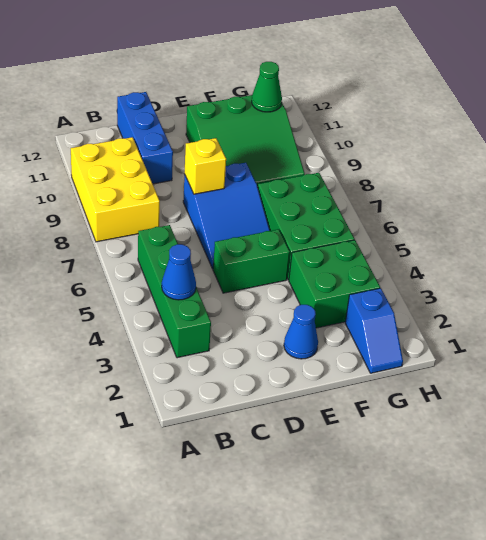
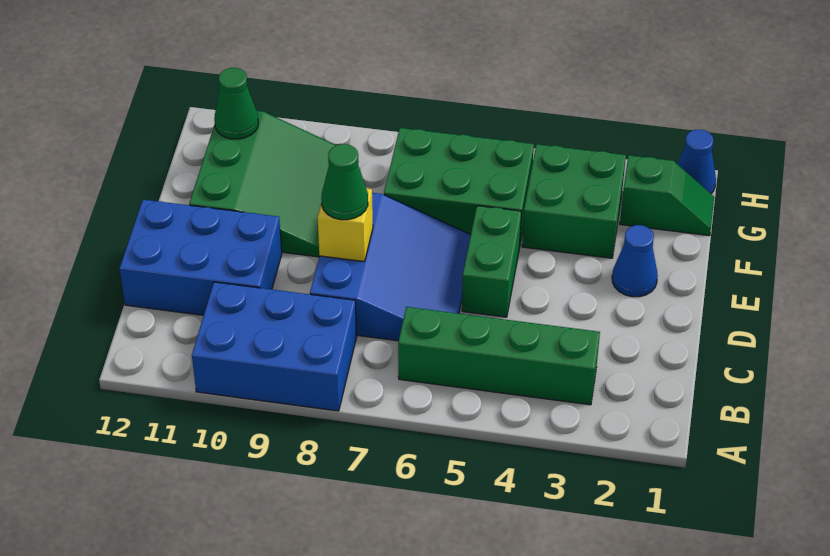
yellow 2x3 brick [71,137,160,242] -> blue 2x3 brick [192,282,357,411]
blue 1x1 cone [162,244,196,300] -> blue 1x1 cone moved to [678,130,716,194]
blue 1x3 brick [117,92,173,184] -> blue 2x3 brick [119,200,282,315]
blue 2x3 slope [183,163,270,269] -> blue 3x3 slope [310,193,471,341]
none -> green 1x1 cone [321,144,368,220]
blue 1x2 slope [345,288,403,373] -> green 1x2 slope [620,155,714,236]

